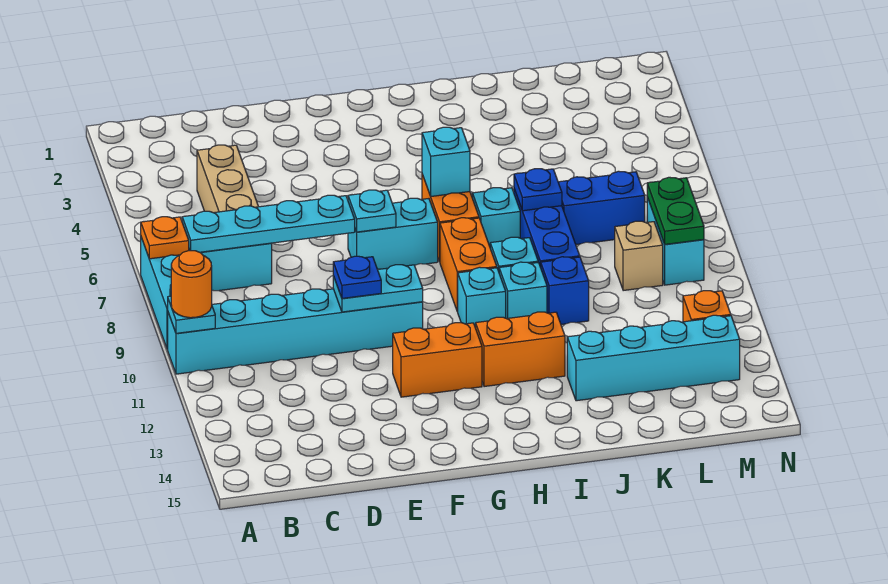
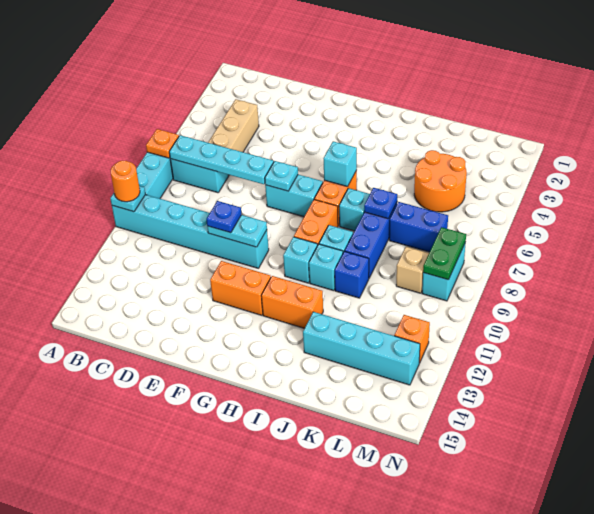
none -> orange 2x2 round brick [414,150,467,212]

